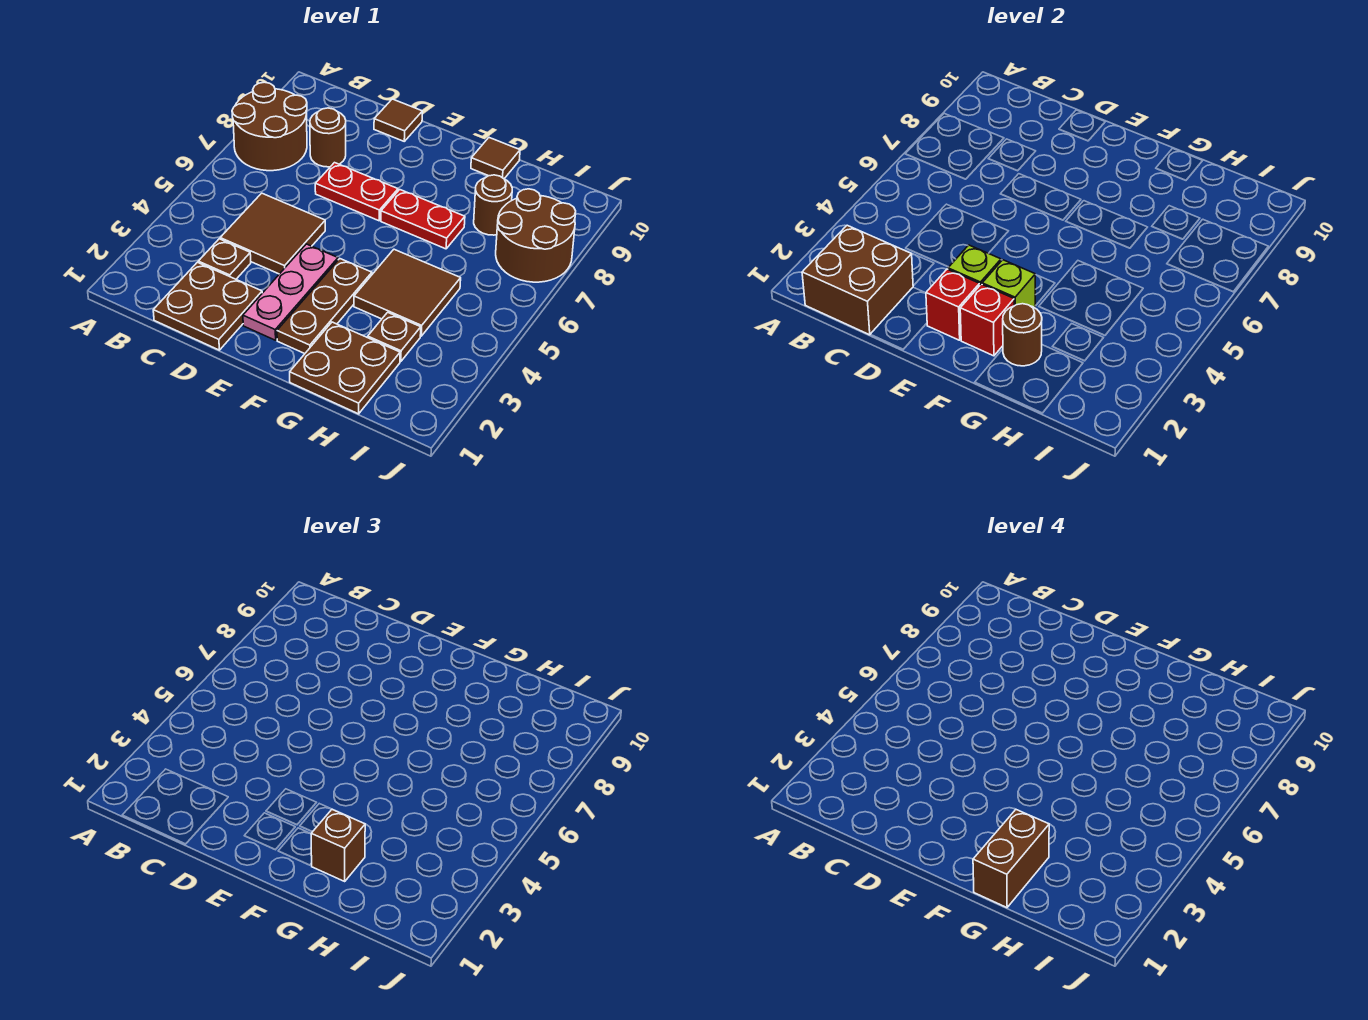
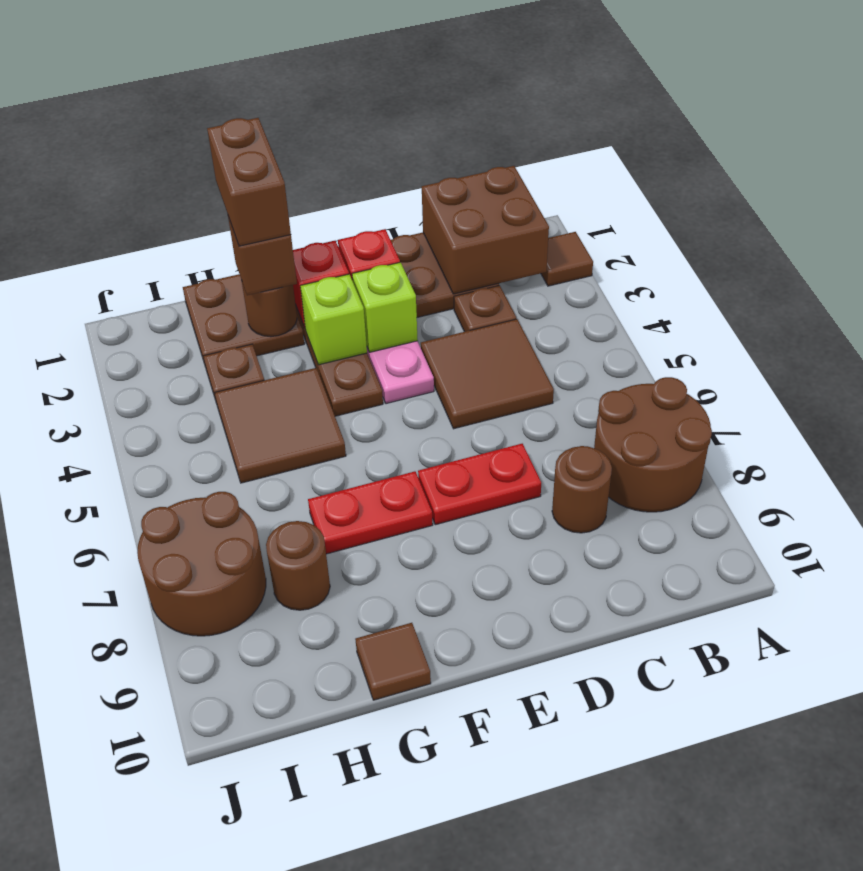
brown 1x1 tile [374,99,422,141] -> brown 1x1 tile moved to [541,232,593,286]

